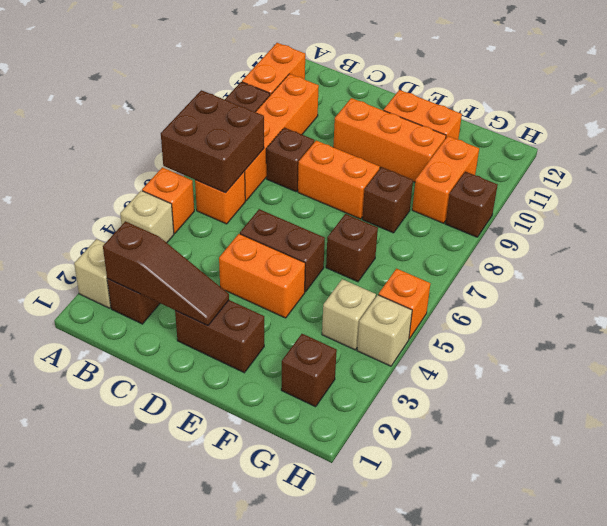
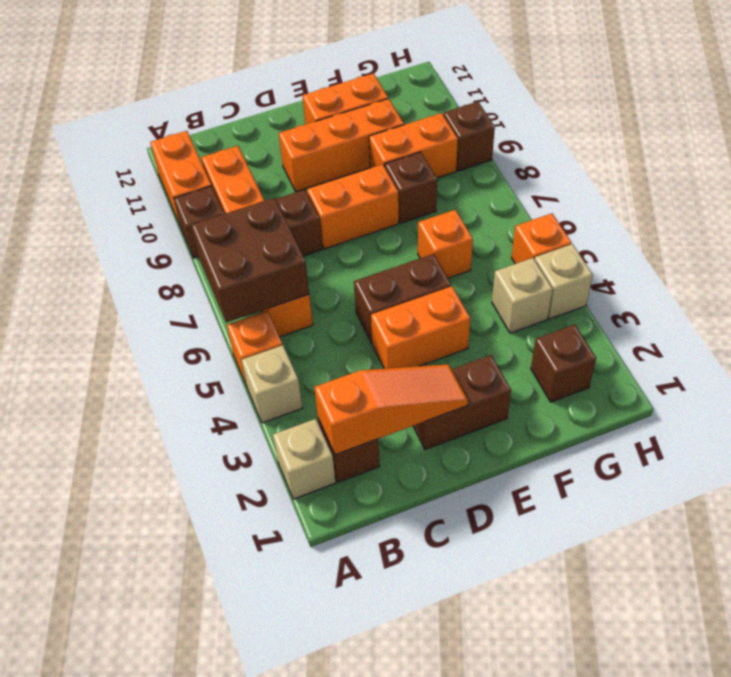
brown 1x3 slope [103,221,229,326] -> orange 1x3 slope [314,364,468,455]
brown 1x1 brick [326,214,378,282] -> orange 1x1 brick [418,210,473,278]
orange 1x2 brick [412,136,479,223] -> orange 1x2 brick turned to [369,113,458,178]

